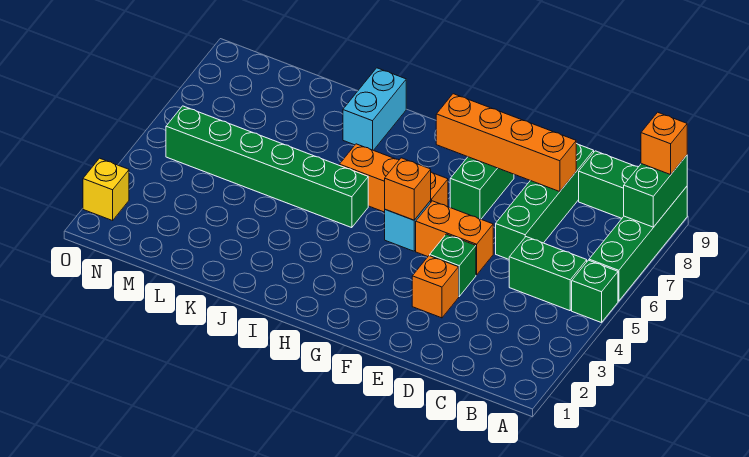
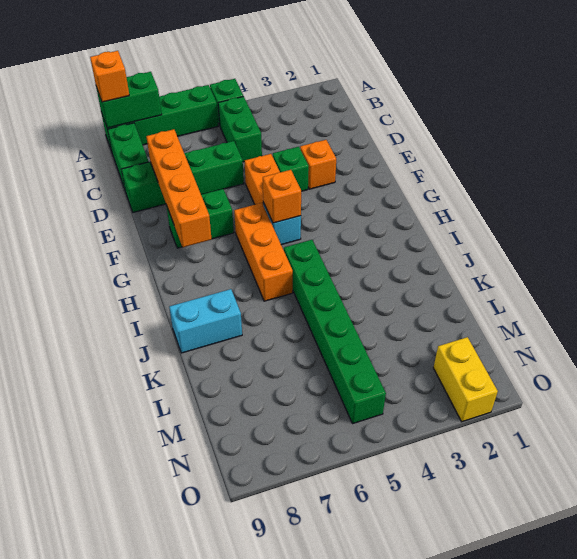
yellow 1x1 brick [83,158,129,221] -> yellow 1x2 brick [433,337,498,422]

